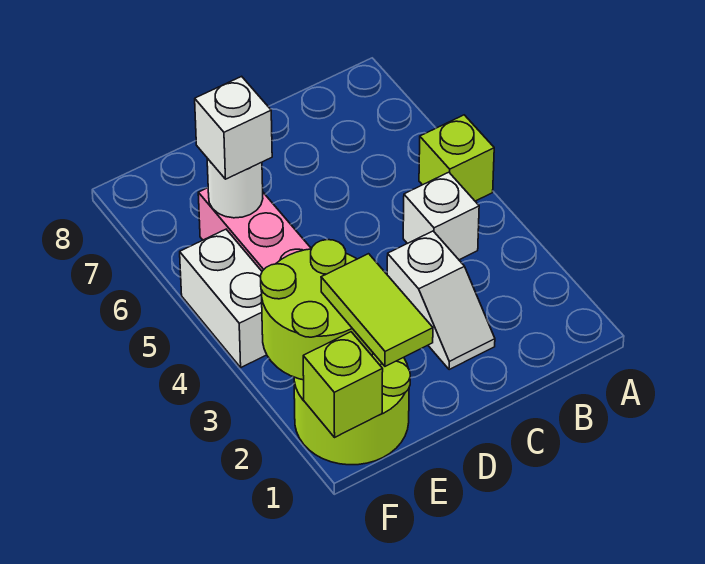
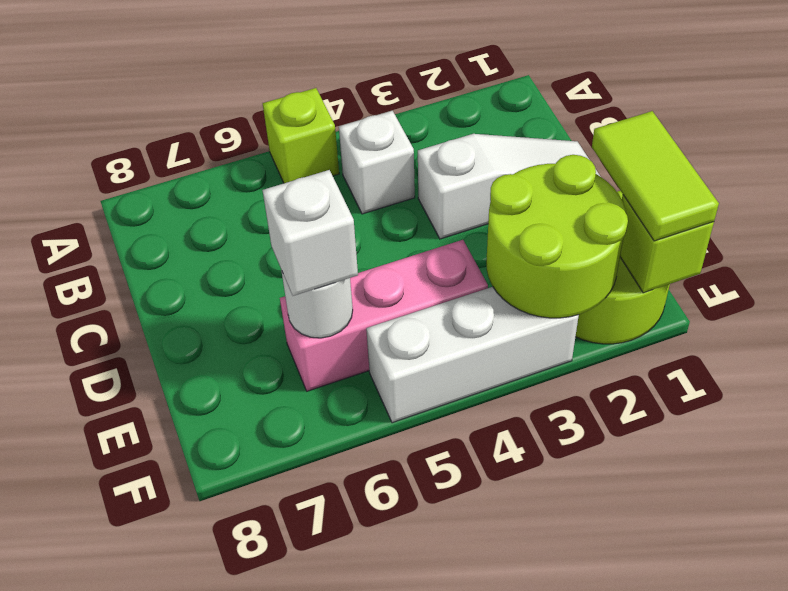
white 1x2 slope [387,231,495,370] -> white 1x3 slope [418,134,600,239]
lime 1x2 tile [321,254,433,366] -> lime 1x2 tile turned to [592,111,719,241]
white 1x2 brick [180,229,267,367] -> white 1x3 brick [366,287,579,423]

